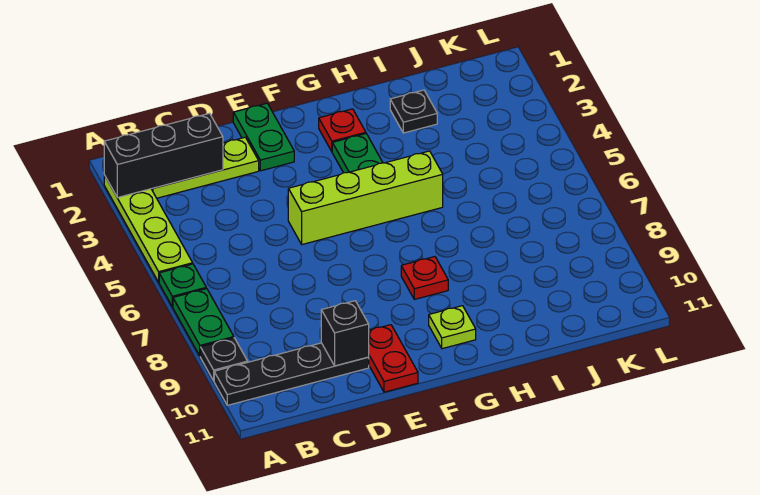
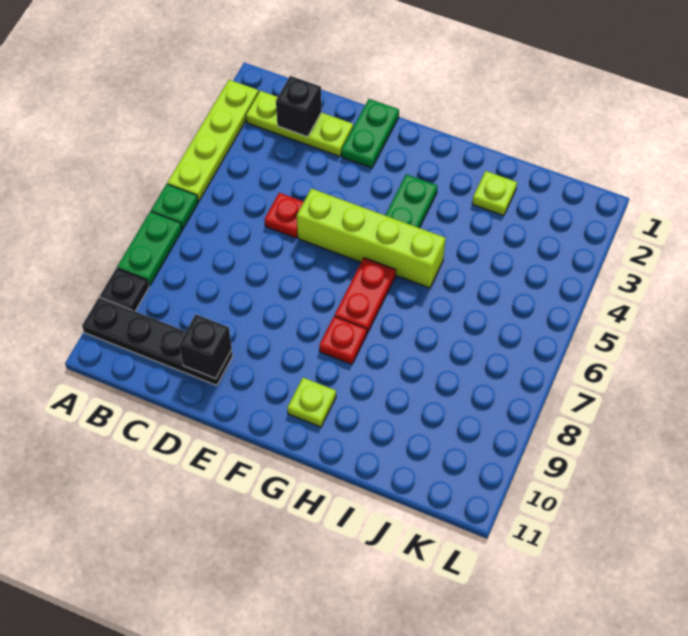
black 1x3 brick [104,113,223,198] -> black 1x1 brick [276,76,321,137]
red 1x2 plate [369,325,418,392] -> red 1x2 plate moved to [335,258,396,333]
red 1x1 plate [319,109,366,151] -> red 1x1 plate moved to [265,193,304,238]
black 1x1 plate [390,90,437,133] -> lime 1x1 plate [472,171,517,216]

